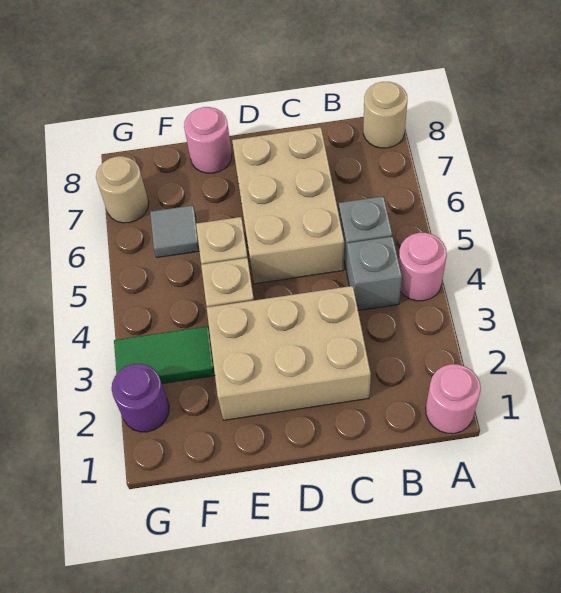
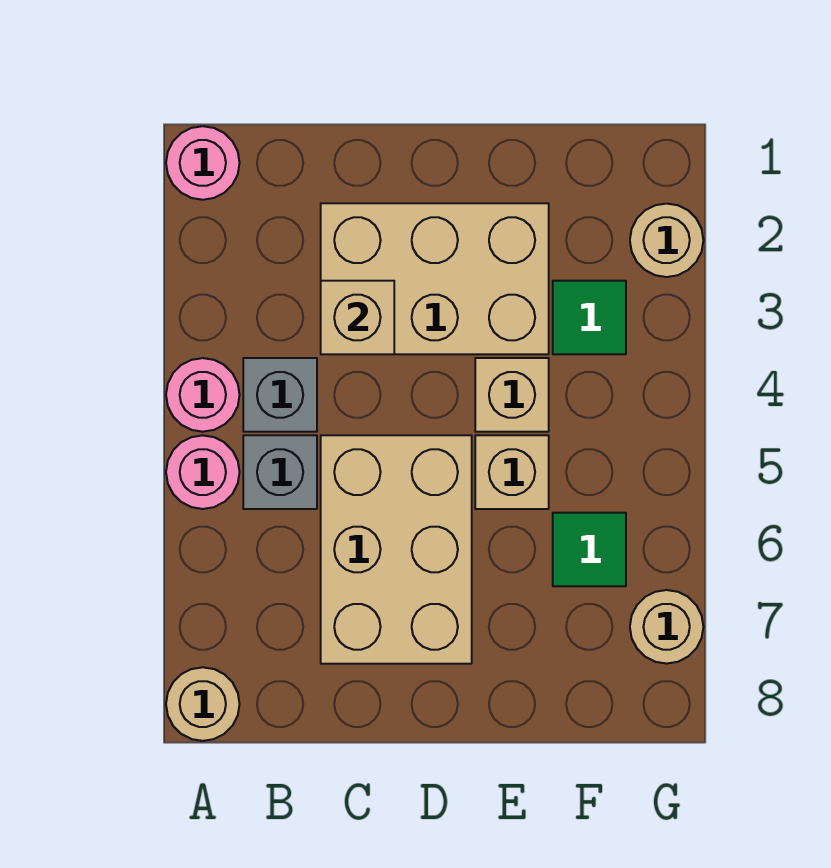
none -> tan 1x1 brick [321,281,394,354]
pink 1x1 round brick [184,107,232,173] -> pink 1x1 round brick moved to [166,435,240,509]
green 1x2 tile [114,326,215,384] -> green 1x1 tile [553,281,626,354]
grey 1x1 tile [150,205,199,258] -> green 1x1 tile [553,513,626,586]
purple 1x1 round brick [112,364,169,432] -> tan 1x1 round brick [630,204,703,277]

